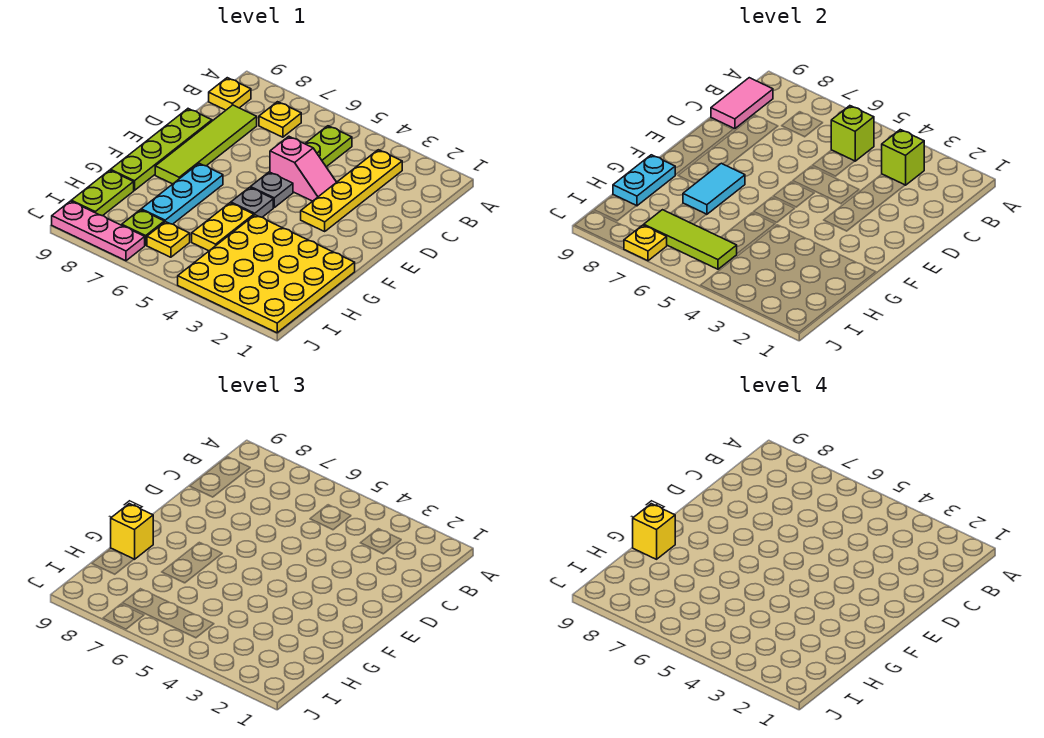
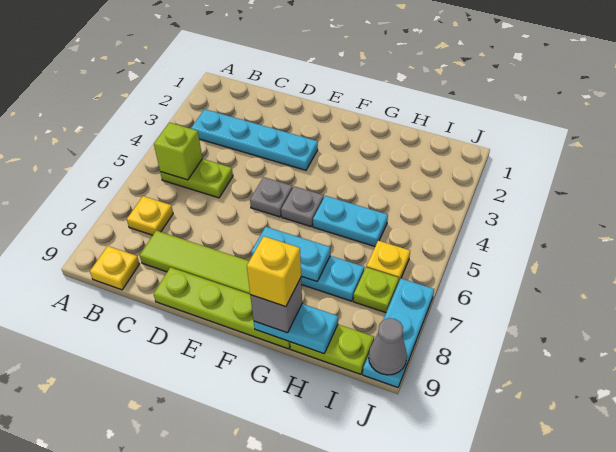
yellow 1x4 plate [301,150,402,231] -> cyan 1x4 plate [191,109,318,170]
lime 1x1 brick [882,130,924,185] -> none
pink 1x2 tile [711,78,773,129] -> none
pink 1x2 slope [270,136,336,201] -> none
cyan 1x2 tile [683,163,745,214] -> cyan 1x2 plate [251,227,330,281]
yellow 4x4 plate [178,215,355,333] -> none
yellow 1x2 plate [192,203,254,251] -> cyan 1x2 plate [313,196,388,246]
yellow 1x1 brick [111,504,153,559] -> grey 1x1 brick [250,278,302,333]
lime 1x3 tile [644,210,737,269] -> none
pink 1x3 plate [52,201,145,261] -> cyan 1x3 plate [363,279,434,388]
yellow 1x1 plate [624,225,667,261] -> none
none -> grey 1x1 cone [369,318,407,375]

